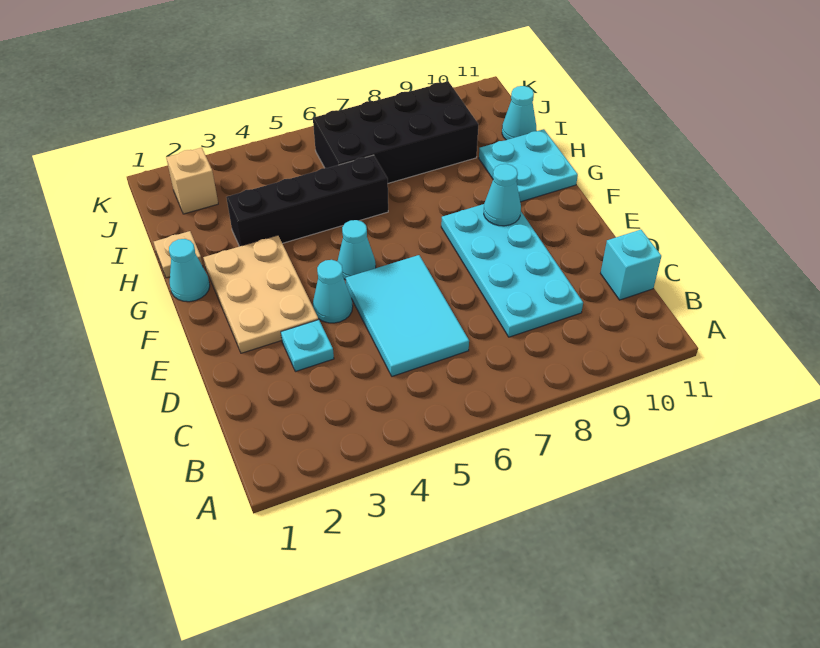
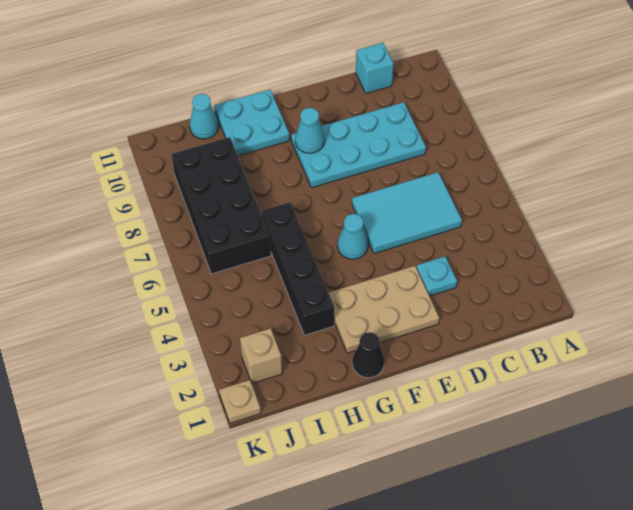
cyan 1x1 cone [313,260,353,323] -> none
cyan 1x1 cone [169,239,210,302] -> black 1x1 cone [352,332,384,378]
tan 1x1 plate [154,231,203,278] -> tan 1x1 plate moved to [219,380,261,423]

